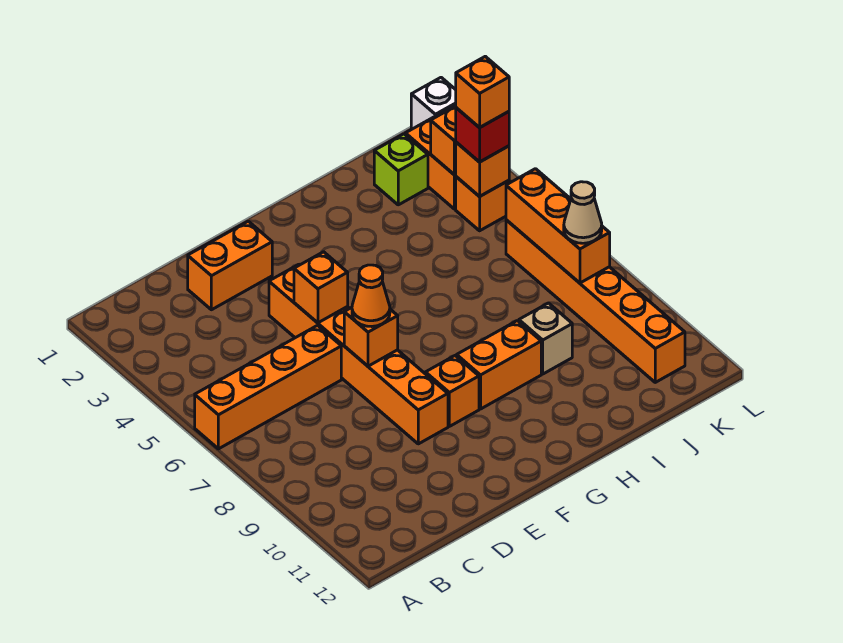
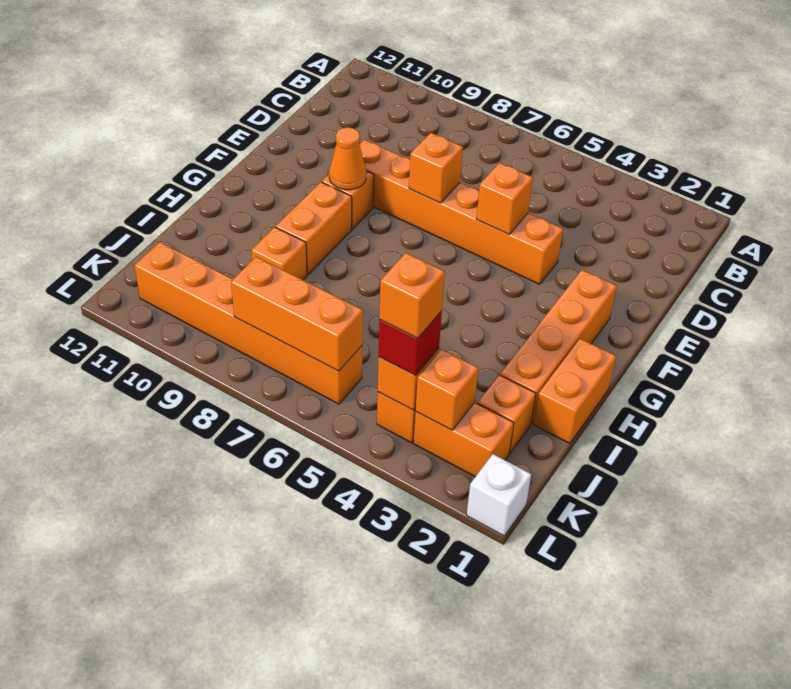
orange 1x4 brick [195,326,341,449] -> orange 1x4 brick moved to [500,270,617,424]
orange 1x2 brick [188,221,272,310] -> orange 1x2 brick moved to [534,339,616,443]
orange 1x1 cone [352,265,390,327] -> orange 1x1 cone moved to [329,127,366,190]
tan 1x1 brick [519,303,572,374] -> orange 1x1 brick [252,227,307,280]
lime 1x1 brick [374,134,428,205] -> orange 1x1 brick [477,375,536,453]
tan 1x1 cone [564,182,602,243] -> none

